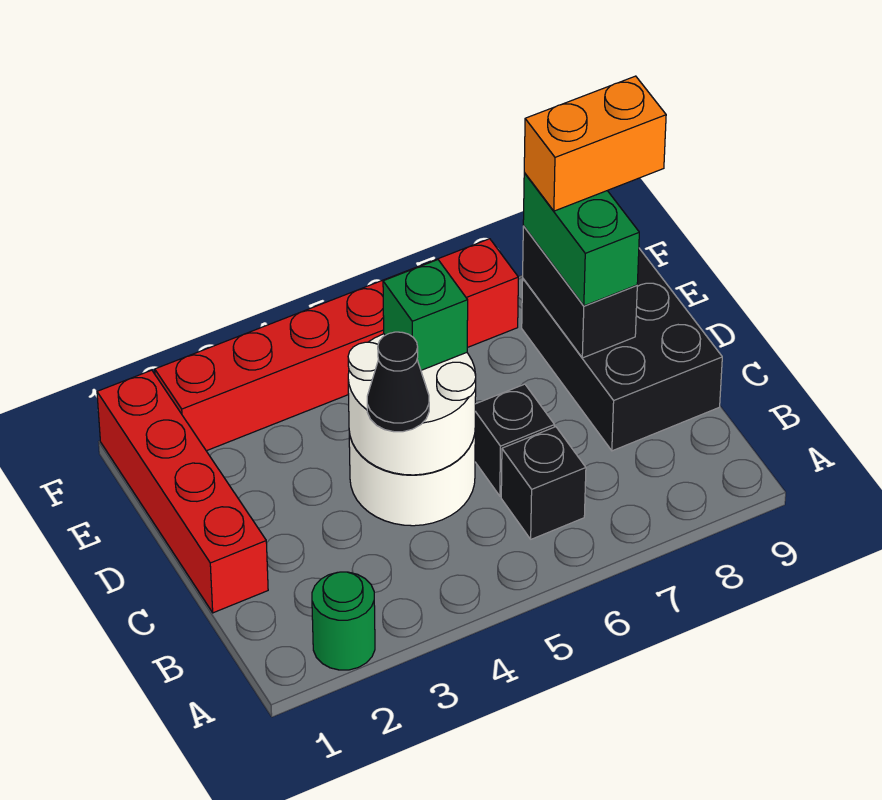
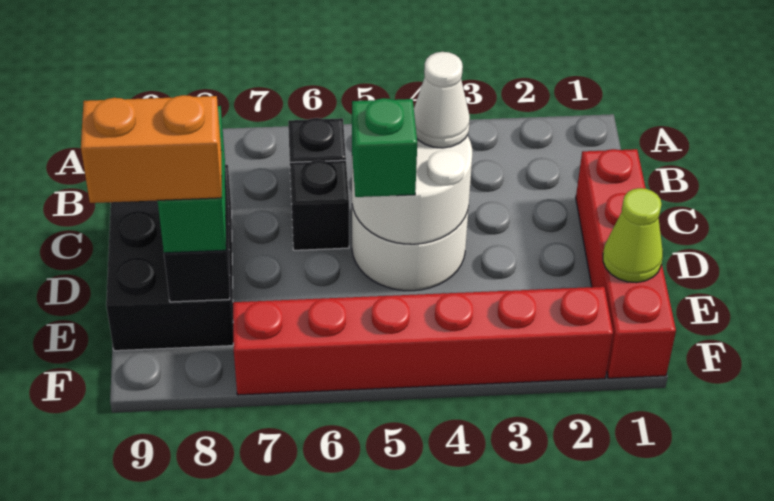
green 1x1 round brick [312,572,375,670] -> none
black 1x1 cone [367,332,429,432] -> white 1x1 cone [414,52,470,148]
none -> lime 1x1 cone [603,188,663,283]

